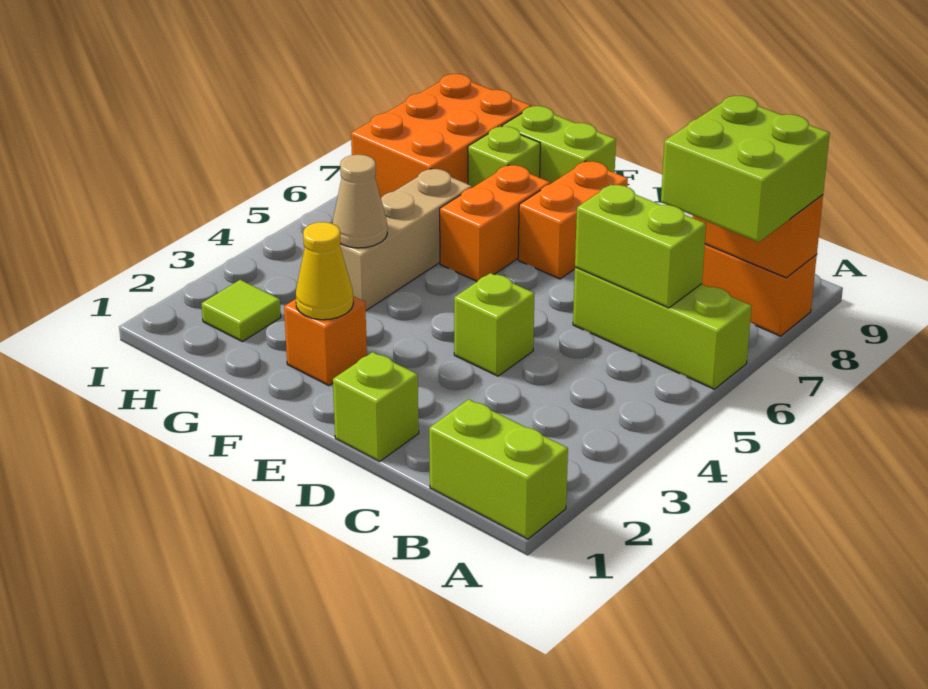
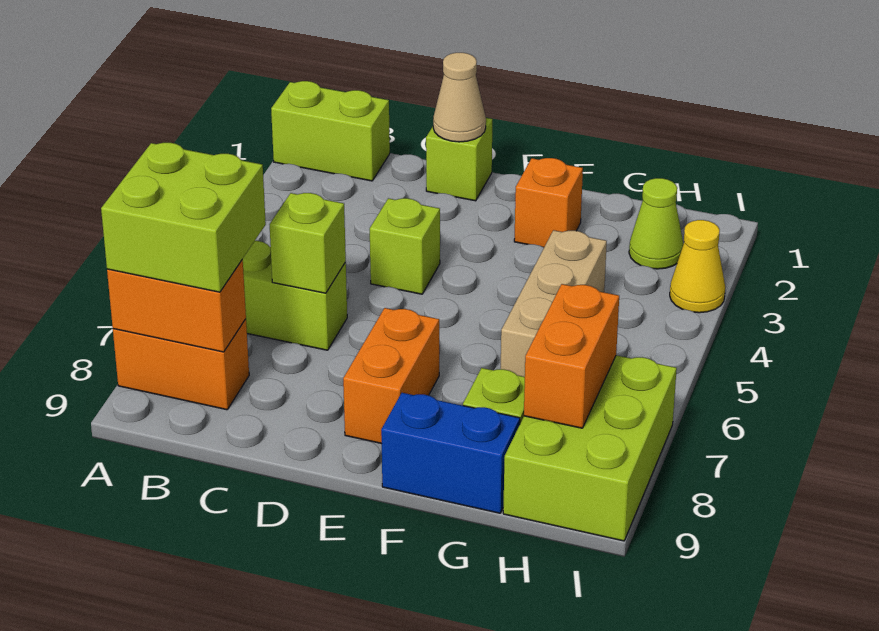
lime 1x2 brick [575,185,706,308] -> lime 1x1 brick [270,193,346,293]
yellow 1x1 cone [296,222,353,320] -> yellow 1x1 cone moved to [670,220,725,313]
orange 1x2 brick [440,165,550,281] -> orange 1x2 brick moved to [524,284,619,428]
lime 1x2 brick [502,106,616,184] -> blue 1x2 brick [381,393,520,513]
tan 1x1 cone [332,155,387,248] -> tan 1x1 cone moved to [433,53,486,142]
lime 1x1 tile [202,280,281,342] -> lime 1x1 cone [629,178,683,269]
orange 2x3 brick [351,74,531,198] -> lime 2x3 brick [503,355,677,541]

